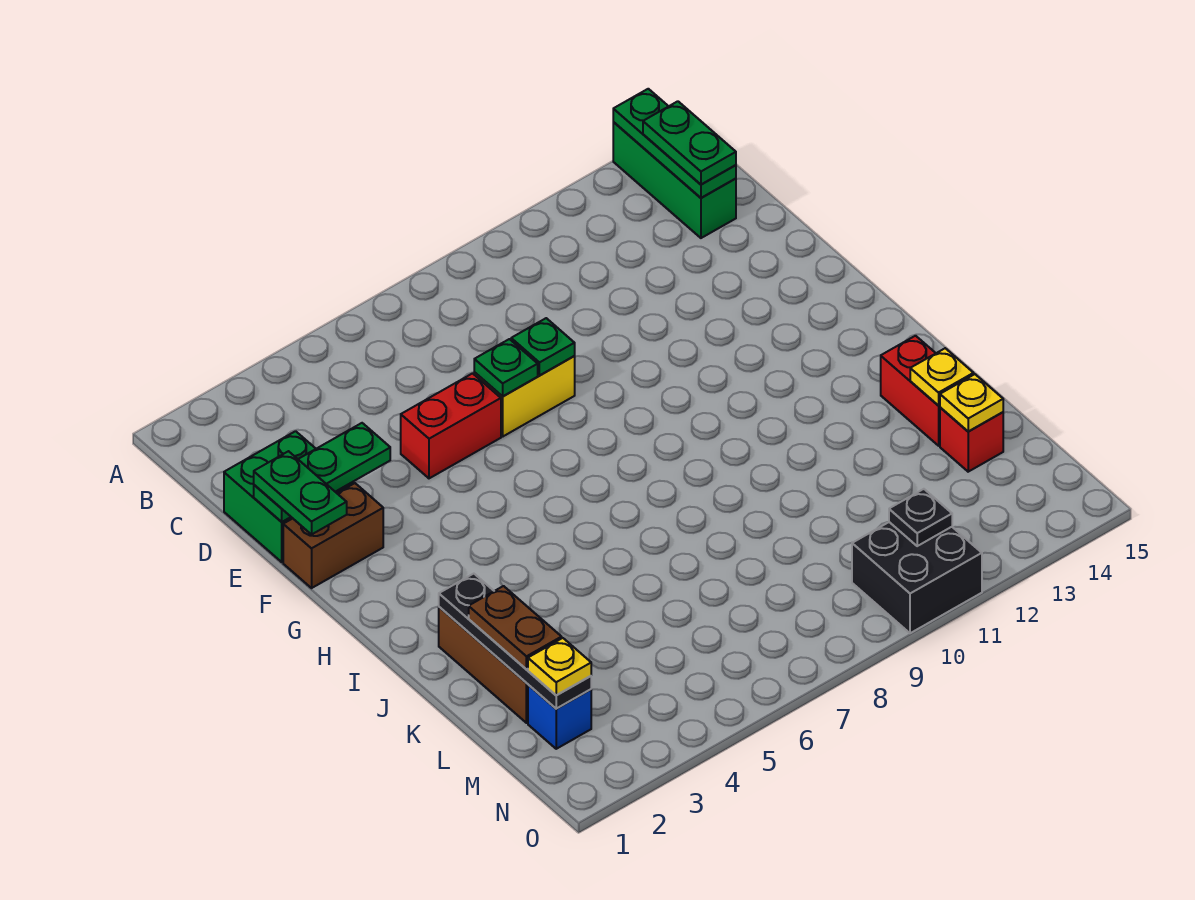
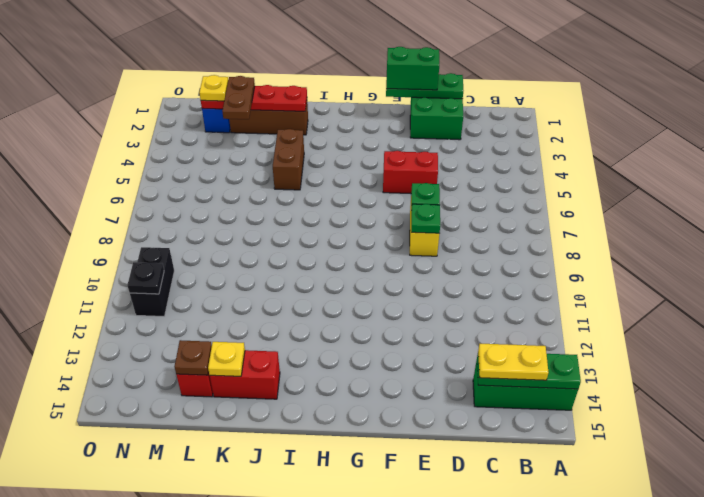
green 1x2 plate [643,101,736,185] -> yellow 1x2 plate [478,344,549,380]
green 1x3 plate [254,423,390,522] -> green 1x3 plate turned to [386,73,463,99]
green 1x2 plate [254,451,347,534] -> green 1x2 brick [386,47,439,90]
red 1x2 brick [401,373,501,478] -> red 1x2 brick turned to [383,151,438,194]
brown 1x2 brick [283,483,383,588] -> brown 1x2 brick moved to [273,129,304,190]
black 1x4 plate [439,574,591,709] -> red 1x4 plate [201,85,307,111]
brown 1x2 plate [469,586,562,669] -> brown 1x2 plate turned to [222,76,255,119]
yellow 1x1 plate [940,374,1003,432] -> brown 1x1 plate [175,340,212,375]
black 2x2 brick [852,522,982,633] -> black 1x2 brick [130,247,174,316]

